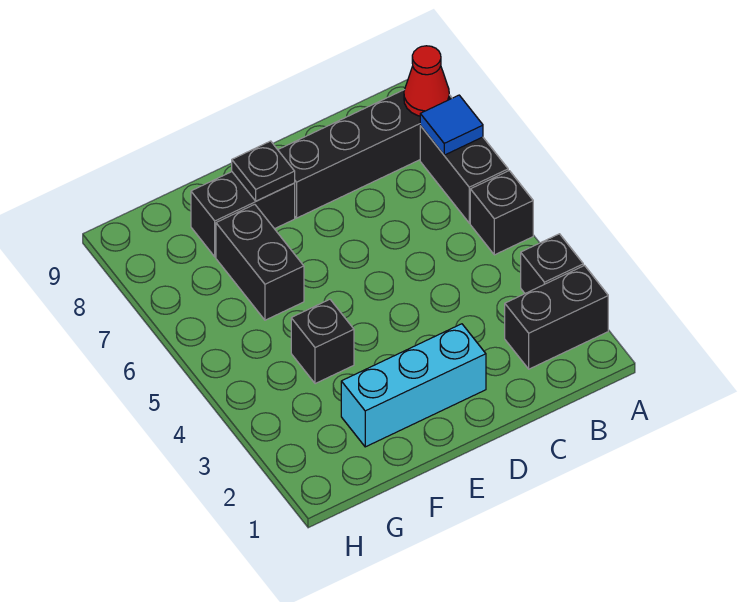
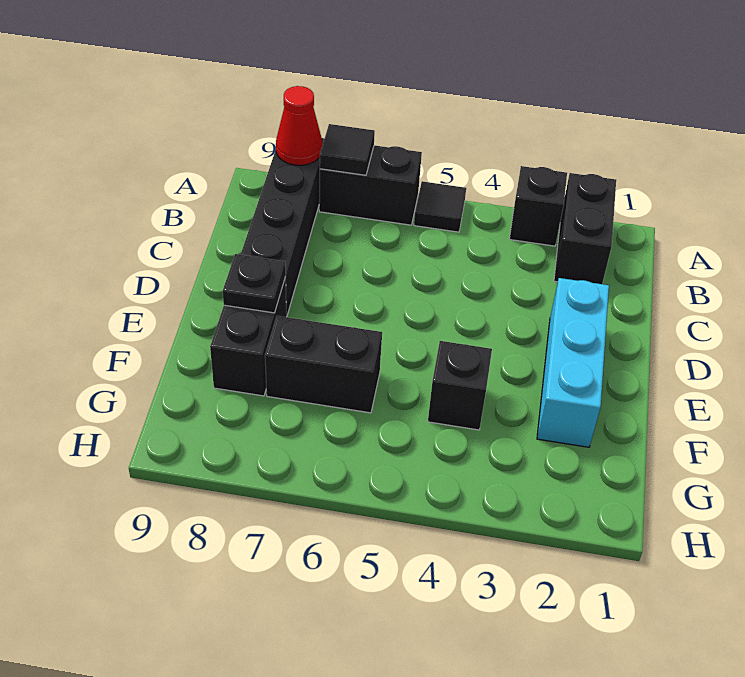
black 1x1 brick [470,171,533,255] -> black 1x1 tile [414,181,466,232]
blue 1x1 tile [420,95,483,155] -> black 1x1 tile [320,124,375,175]

